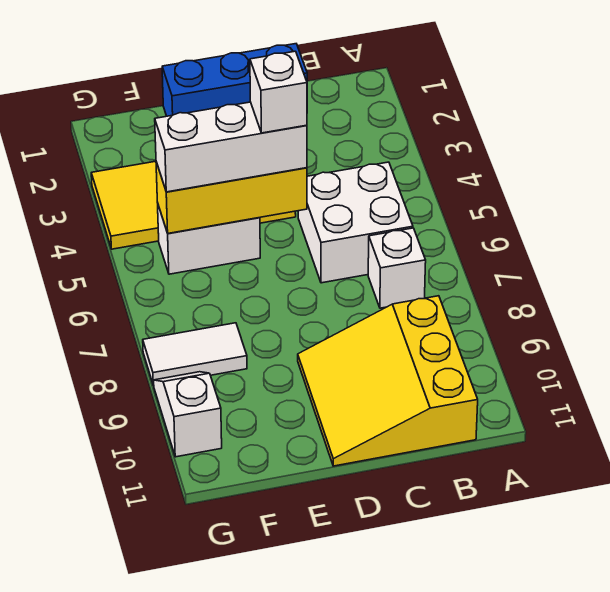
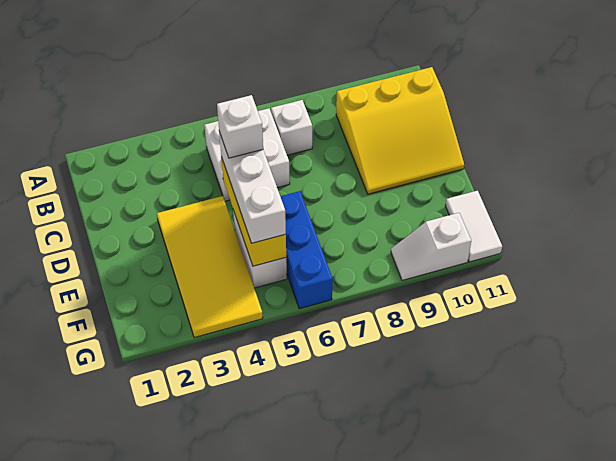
blue 1x3 brick [162,44,307,116] -> blue 1x3 brick moved to [280,191,333,309]
white 1x2 tile [143,323,247,385] -> white 1x2 tile moved to [445,191,502,262]

